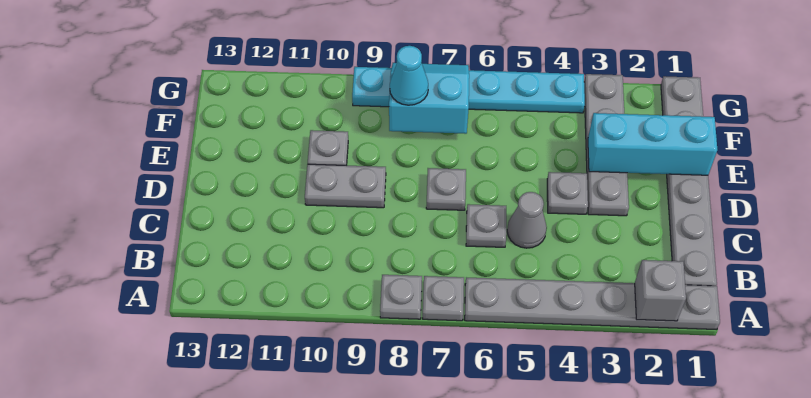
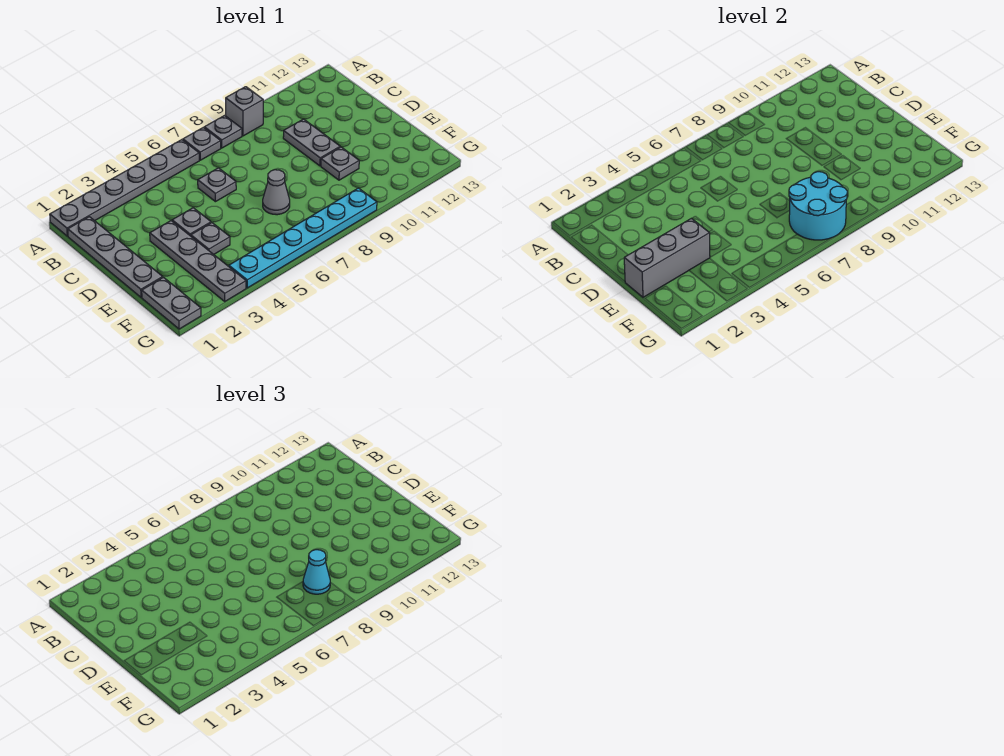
grey 1x1 brick [635,260,686,321] -> grey 1x1 brick moved to [226,87,263,136]
grey 1x1 cone [507,192,547,248] -> grey 1x1 cone moved to [263,170,290,215]
grey 1x1 plate [426,168,466,210] -> grey 1x1 plate moved to [191,223,230,254]
grey 1x2 plate [305,164,386,208] -> grey 1x2 plate turned to [283,119,340,166]
cyan 1x3 brick [588,113,717,175] -> grey 1x3 brick [624,218,710,297]
cyan 2x2 slope [389,63,469,134] -> cyan 2x2 round brick [789,172,847,240]

